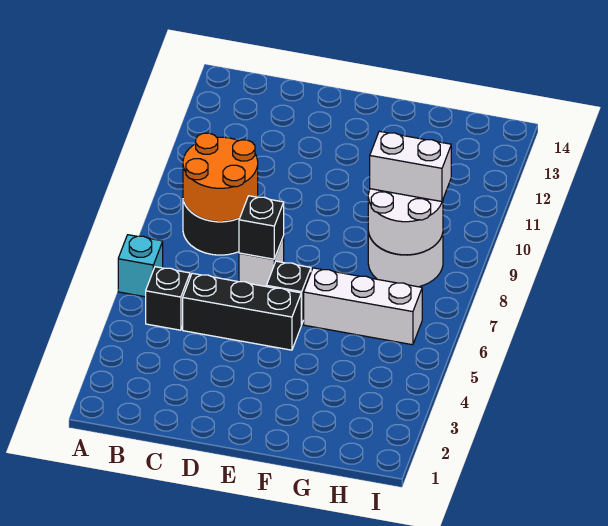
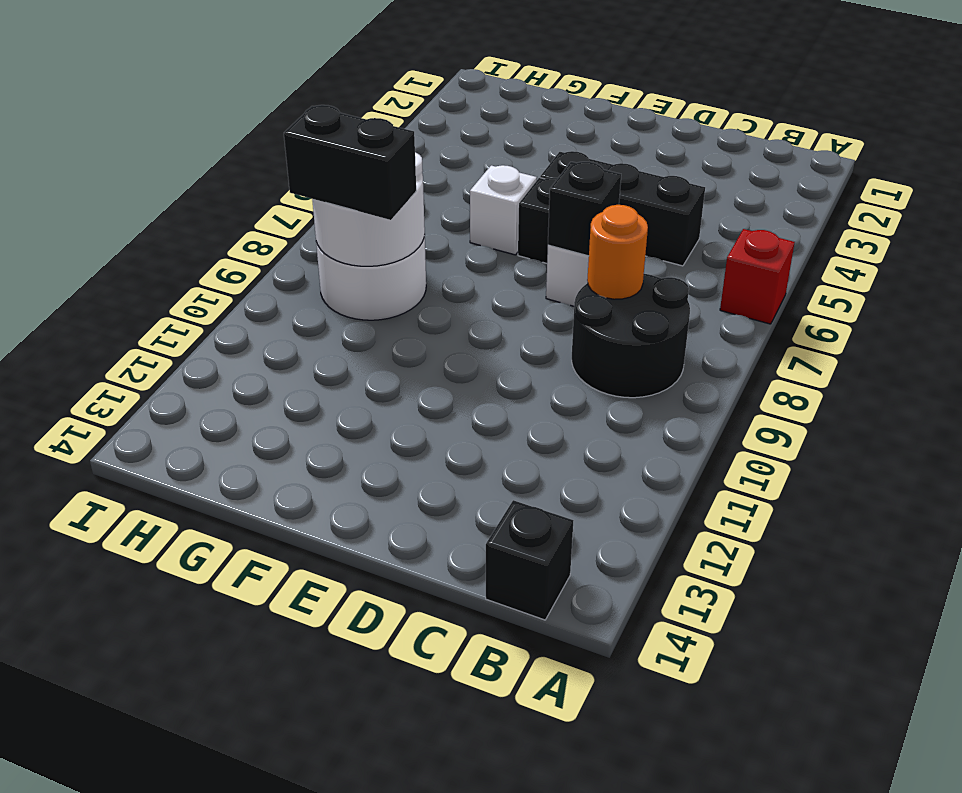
cyan 1x1 brick [118,235,163,297] -> red 1x1 brick [720,229,795,324]
black 1x1 brick [146,267,190,330] -> black 1x1 brick moved to [486,500,573,620]
orange 2x2 round brick [183,133,258,222] -> orange 1x1 round brick [587,205,648,299]
white 1x3 brick [304,268,422,345] -> white 1x1 brick [470,165,537,255]
white 1x2 brick [370,131,451,202] -> black 1x2 brick [284,105,416,220]

